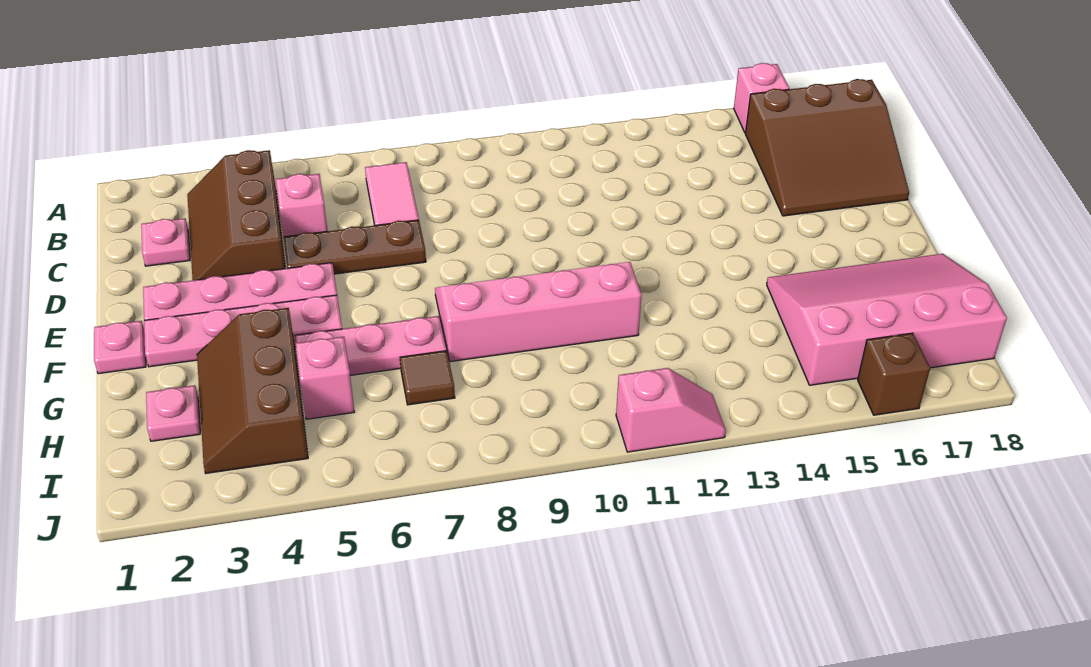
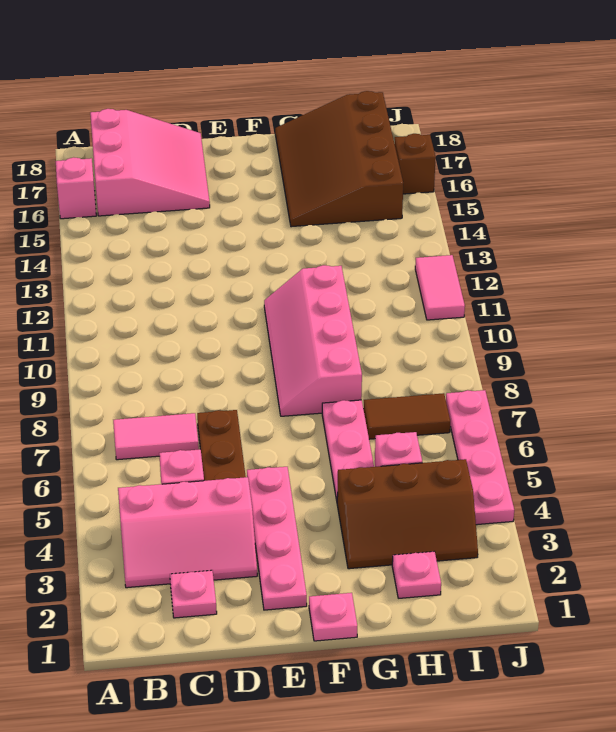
brown 2x3 slope [187,150,285,280] -> pink 2x3 slope [118,477,257,588]
brown 3x3 slope [745,79,909,216] -> pink 3x3 slope [90,109,210,216]
pink 1x4 plate [144,295,342,367] -> pink 1x4 plate moved to [446,390,514,525]
pink 3x4 slope [767,254,1007,385] -> brown 3x4 slope [275,91,403,227]
brown 1x1 tile [400,351,455,405] -> brown 1x2 tile [363,393,450,439]
pink 1x2 slope [616,368,726,452] -> pink 1x2 tile [415,255,465,320]

